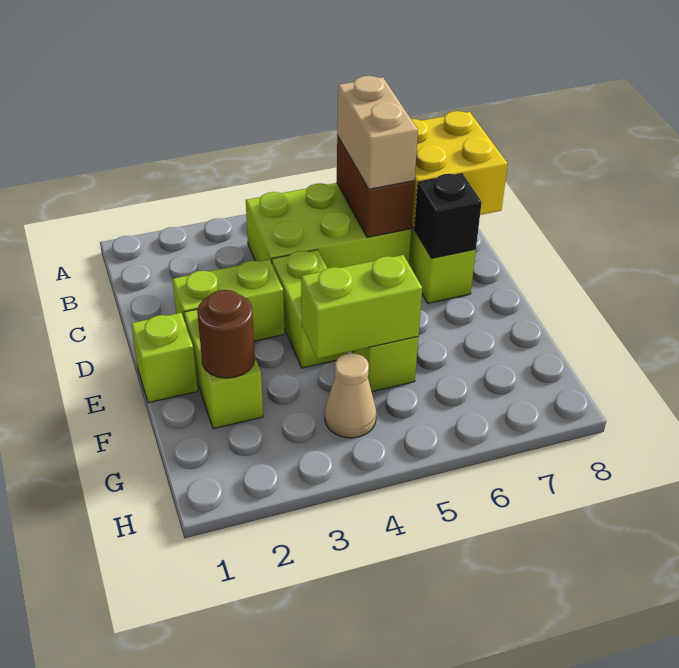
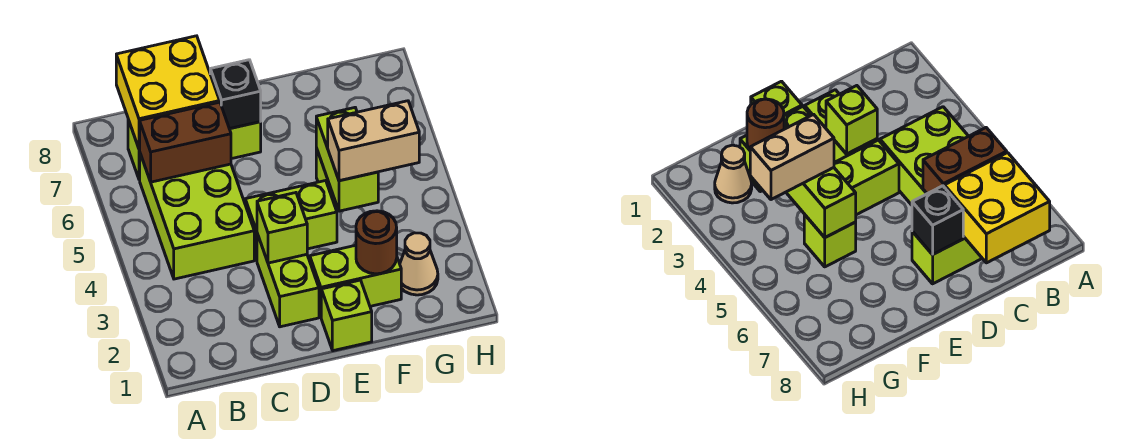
tan 1x2 brick [337,76,418,189] -> tan 1x2 brick moved to [328,101,419,181]
none -> lime 1x1 brick [257,193,307,263]
tan 1x1 cone [325,353,376,438] -> tan 1x1 cone moved to [400,233,438,295]

